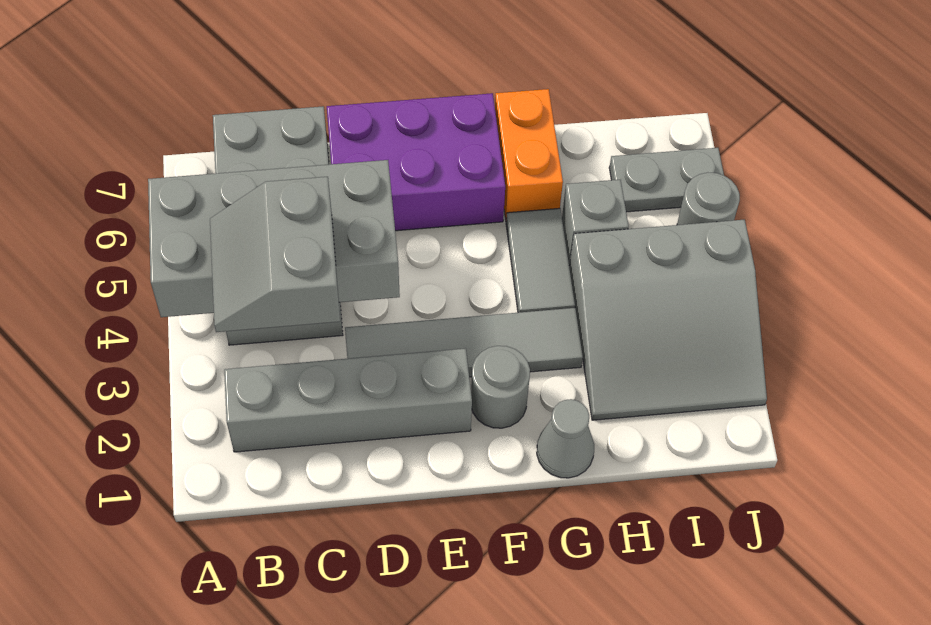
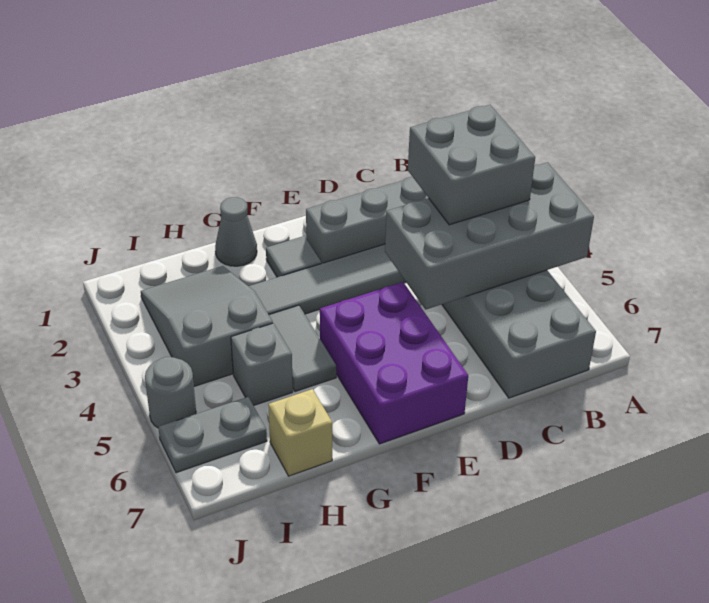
grey 2x2 slope [210,177,340,332] -> grey 2x2 brick [408,105,535,225]
purple 2x3 brick [327,93,505,231] -> purple 2x3 brick turned to [320,282,468,444]
grey 1x1 round brick [471,346,530,428] -> grey 1x1 tile [266,236,321,277]
orange 1x2 brick [495,89,563,220] -> none
grey 3x3 slope [569,220,767,420] -> grey 2x3 slope [141,266,273,386]
none -> tan 1x1 brick [268,389,332,476]

